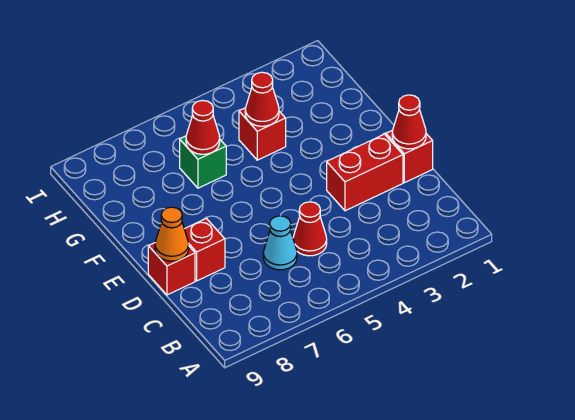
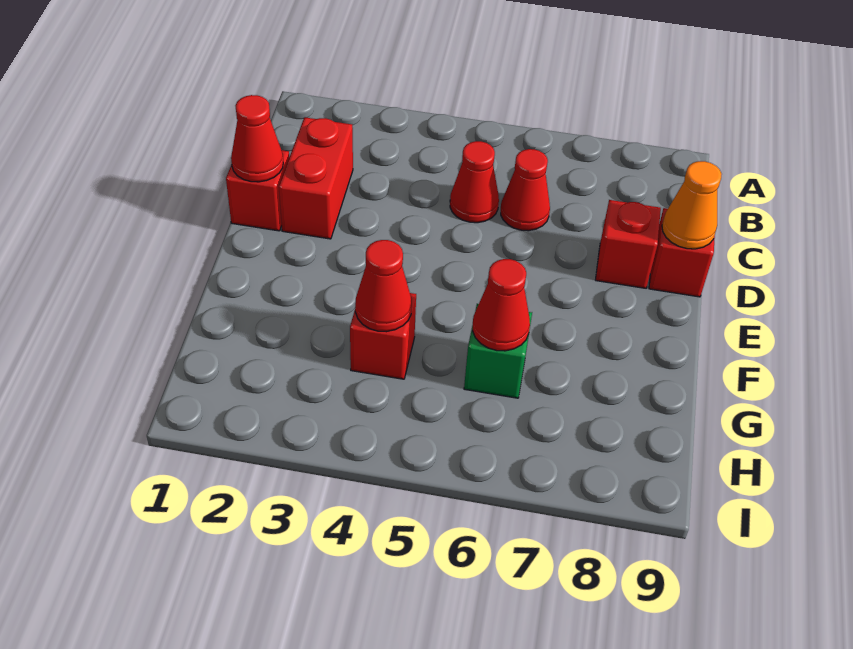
cyan 1x1 cone [263,216,297,270] -> red 1x1 cone [501,149,550,231]
red 1x2 brick [327,134,403,211] -> red 1x2 brick turned to [279,117,353,239]

